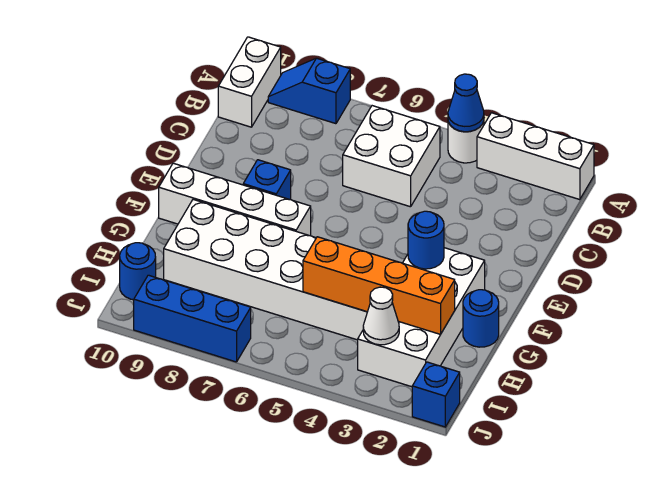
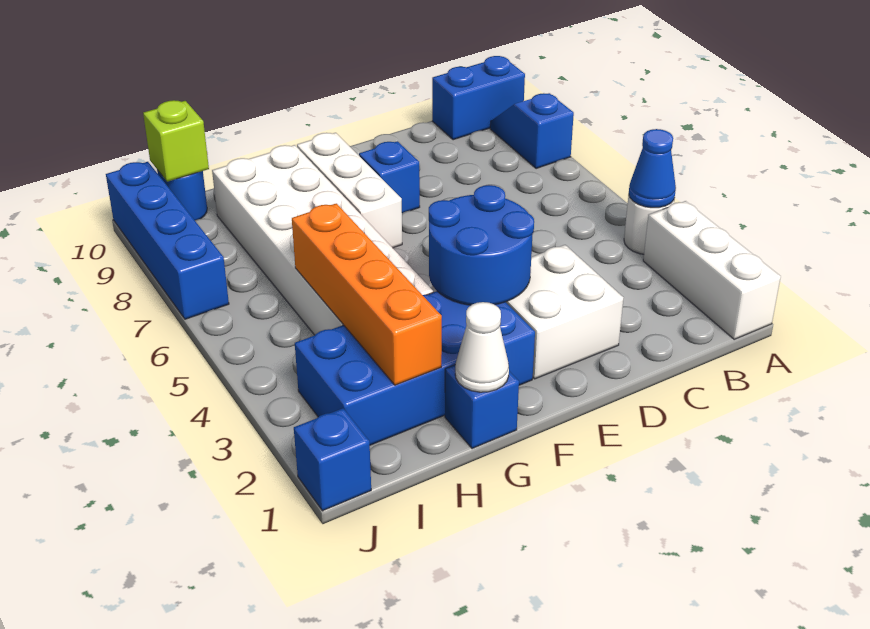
white 1x2 brick [218,37,281,127] -> blue 1x2 brick [432,56,525,140]
white 2x2 brick [343,106,440,207] -> white 2x2 brick moved to [506,245,623,379]
white 2x4 brick [358,248,485,387] -> blue 2x4 brick [295,291,535,445]
blue 1x1 round brick [408,211,444,269] -> blue 2x2 round brick [429,185,534,305]
white 1x4 brick [159,163,311,236] -> white 1x3 brick [297,133,402,248]
blue 1x1 round brick [463,290,499,347] -> blue 1x1 brick [445,365,519,449]
white 1x1 cone [363,287,399,345] -> white 1x1 cone moved to [455,302,509,392]
none -> lime 1x1 brick [143,100,209,182]
blue 1x3 brick [134,275,251,362] -> blue 1x4 brick [106,162,229,319]

